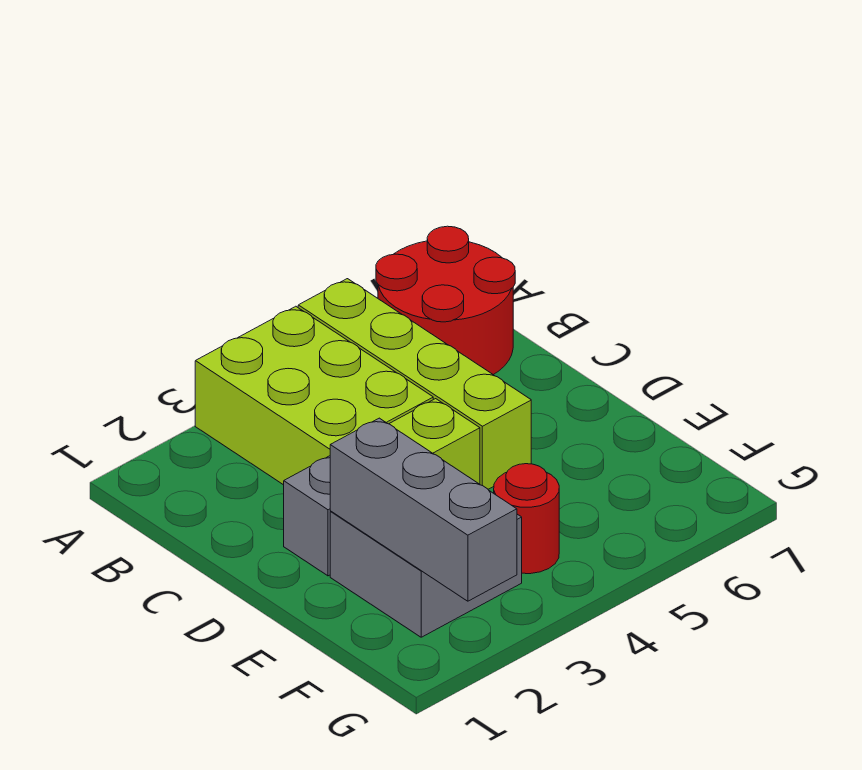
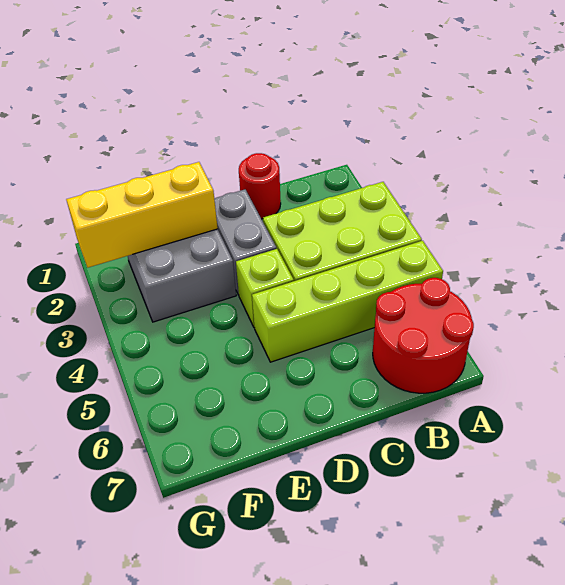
grey 1x3 brick [330,418,517,601] -> yellow 1x3 brick [66,162,218,268]
red 1x1 round brick [494,464,559,574] -> red 1x1 round brick moved to [239,153,281,219]

